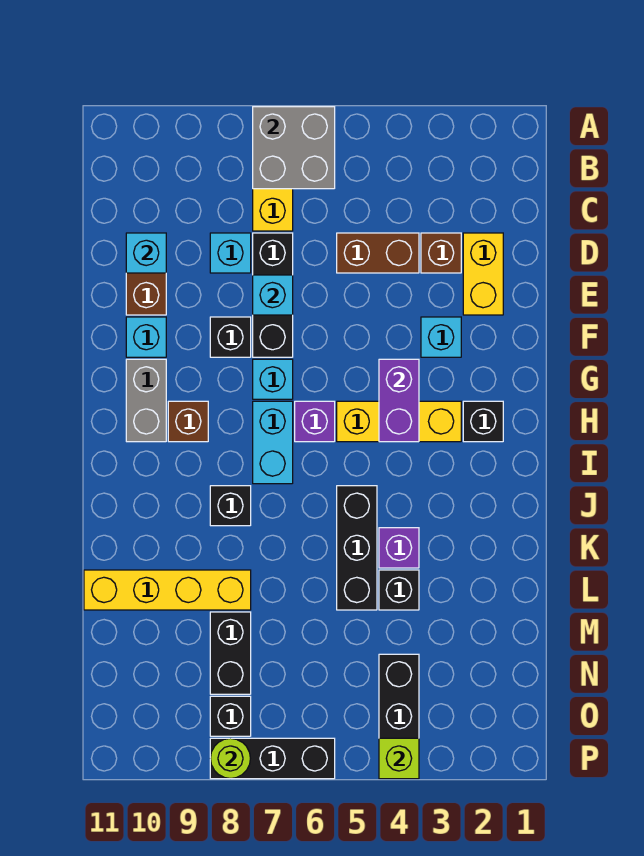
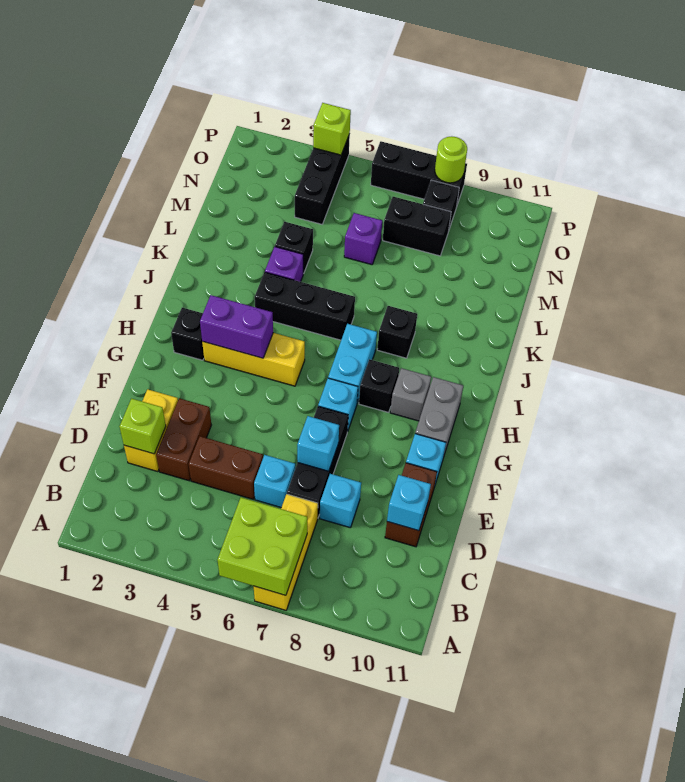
grey 2x2 brick [253,107,335,189] -> lime 2x2 brick [217,498,307,595]
none -> lime 1x1 brick [119,399,166,454]
brown 1x1 brick [421,233,461,273] -> brown 1x2 brick [156,398,211,481]
cyan 1x1 brick [421,317,461,357] -> cyan 1x1 brick moved to [254,455,295,508]
black 1x1 brick [210,317,251,357] -> black 1x1 brick moved to [359,359,399,412]
purple 1x2 brick [379,359,419,442] -> purple 1x2 brick turned to [200,295,273,358]
purple 1x1 brick [295,401,335,442] -> purple 1x1 brick moved to [344,213,382,265]
brown 1x1 brick [168,401,208,442] -> grey 1x1 brick [390,368,431,421]
black 1x3 brick [337,486,377,610] -> black 1x3 brick turned to [255,272,355,340]
yellow 1x4 brick [84,570,251,610] -> none
black 1x2 brick [210,612,251,694] -> black 1x2 brick turned to [383,197,451,256]

